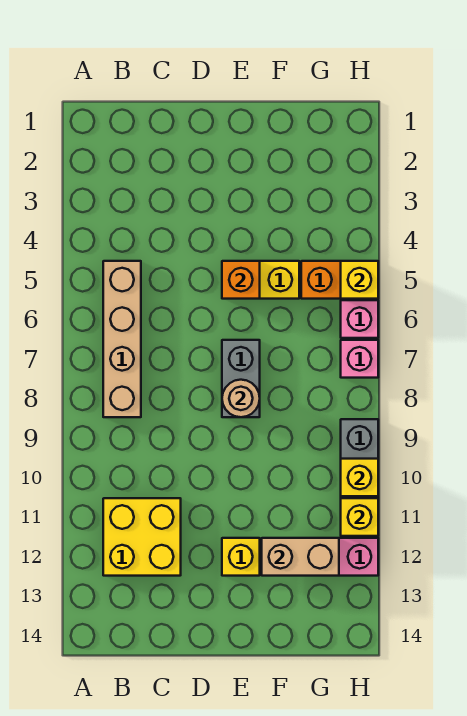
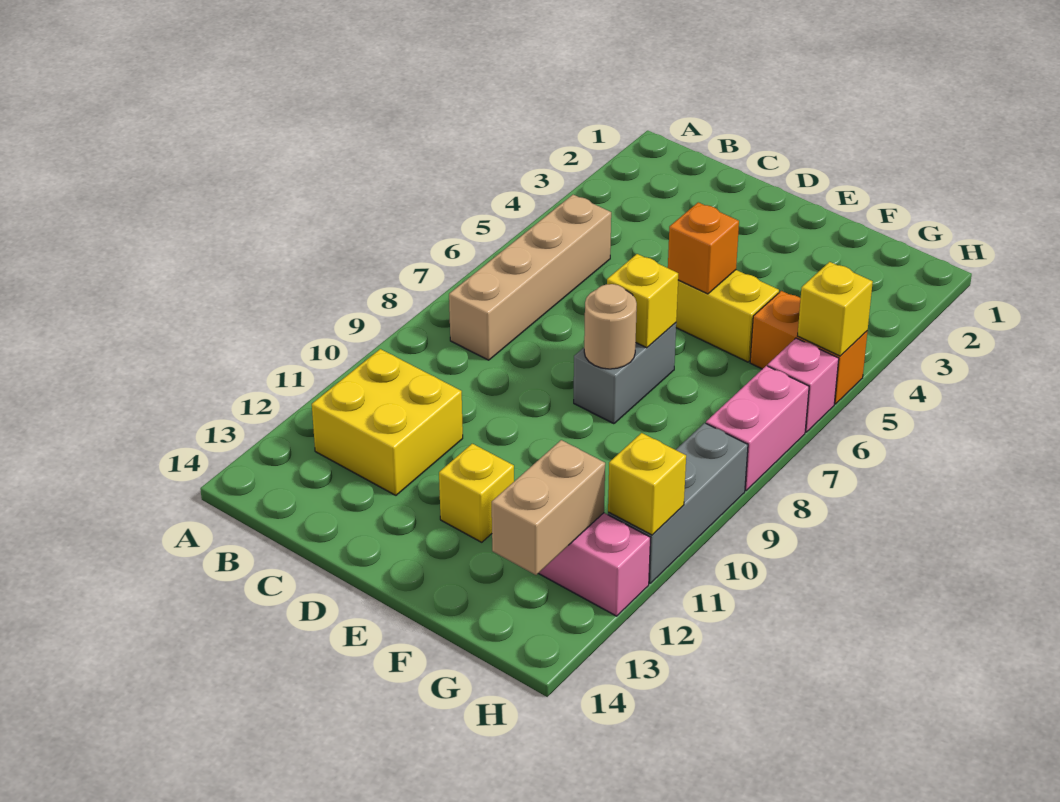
tan 1x2 brick [262,538,339,576] -> tan 1x2 brick turned to [492,440,605,575]
pink 1x1 brick [341,340,378,378] -> pink 1x2 brick [706,366,809,491]
yellow 1x1 brick [341,459,378,496] -> yellow 1x1 brick moved to [607,254,678,348]

